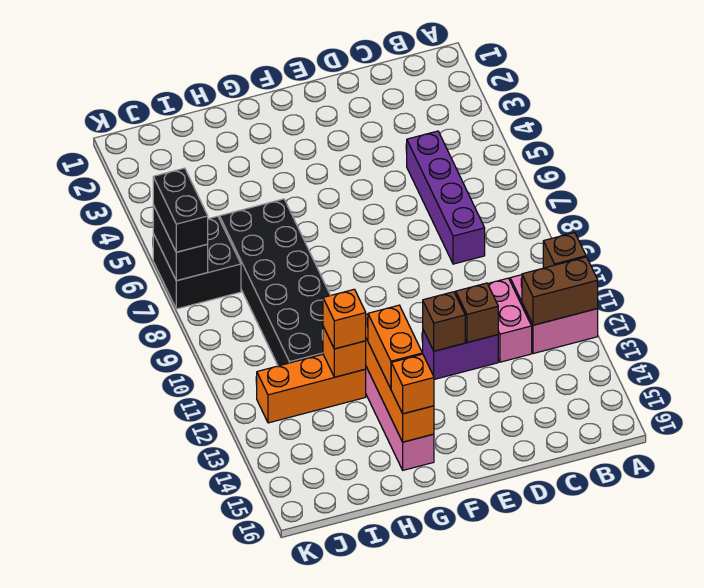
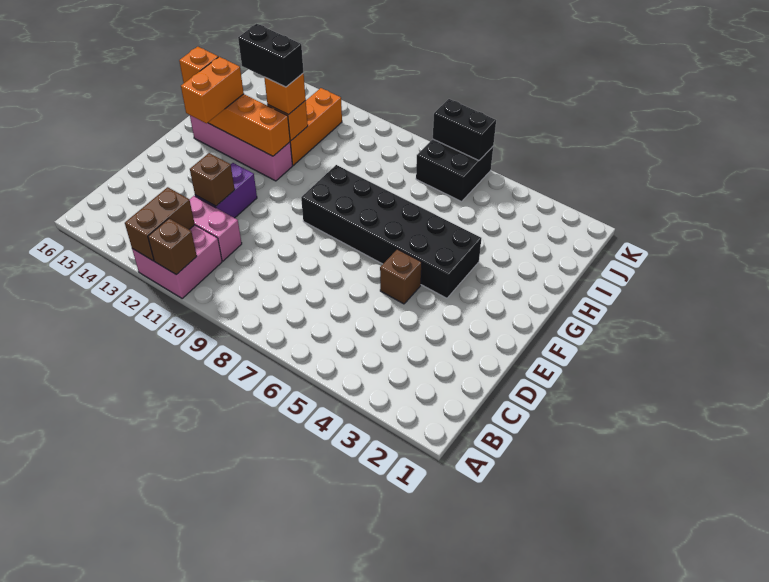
purple 1x4 brick [407,131,485,264] -> none
brown 1x1 brick [423,292,465,351] -> brown 1x1 brick moved to [380,249,422,304]
orange 1x2 brick [368,305,422,389] -> orange 1x2 brick turned to [181,57,244,123]
black 2x6 brick [220,199,330,366] -> black 2x6 brick moved to [301,165,481,298]
black 1x2 brick [153,168,208,252] -> black 1x2 brick moved to [238,24,304,87]

